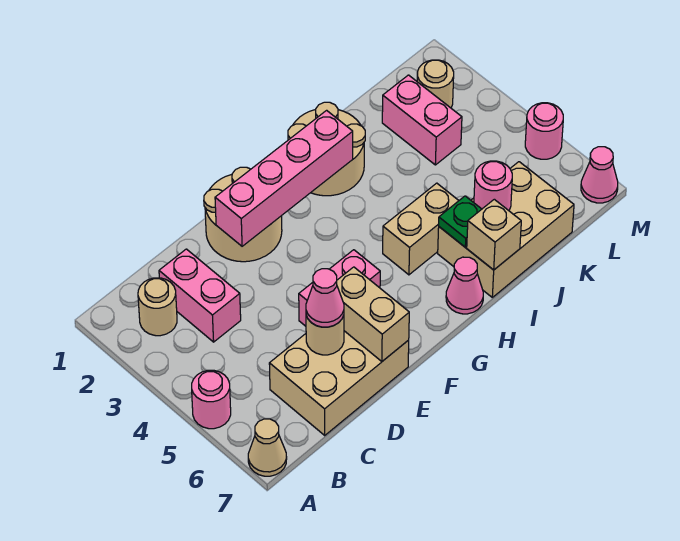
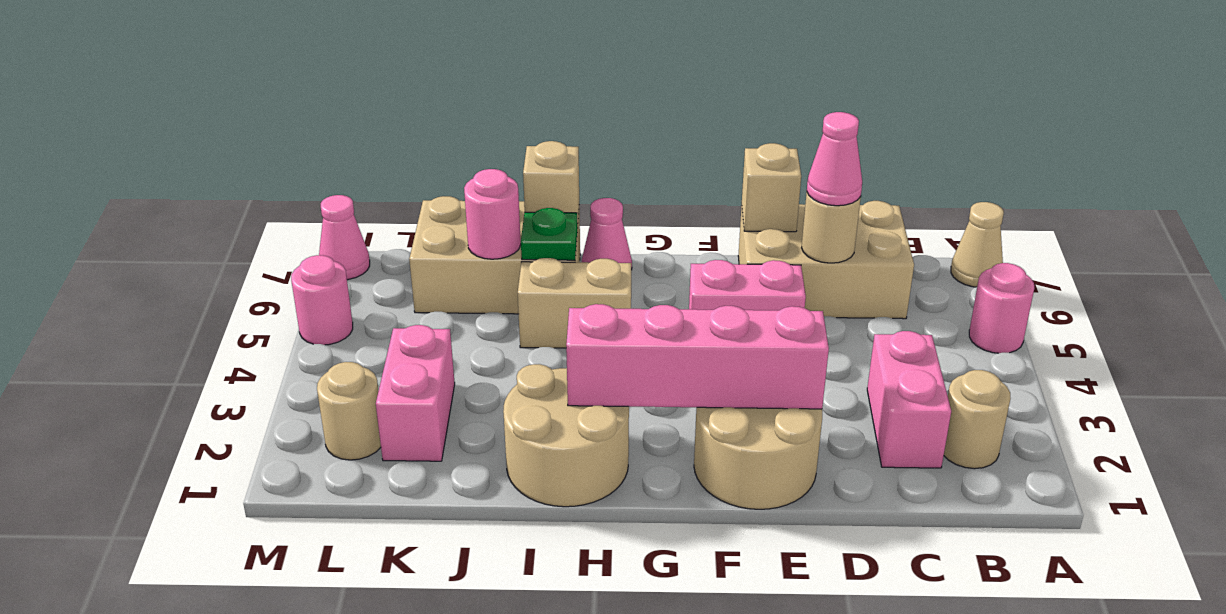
tan 1x2 brick [337,267,409,361] -> tan 1x1 brick [742,143,801,232]

